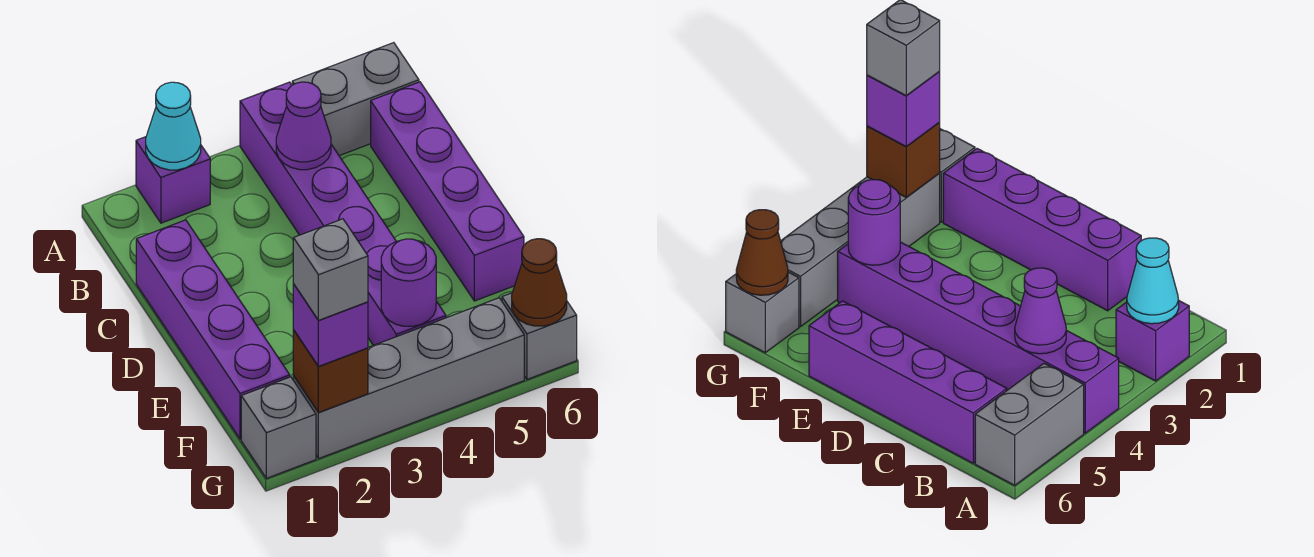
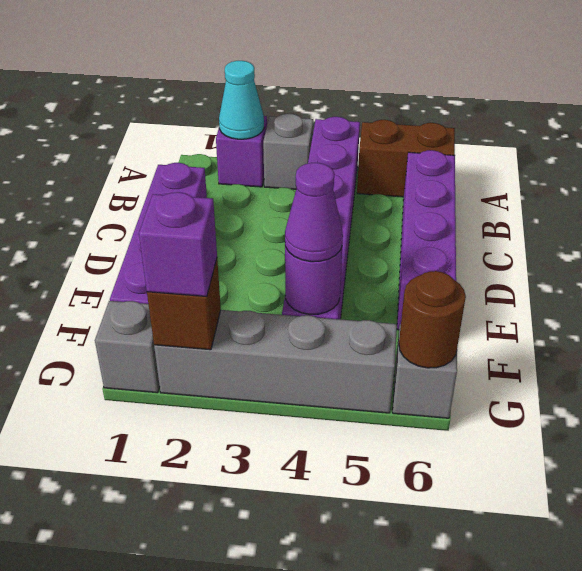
grey 1x2 brick [292,43,419,156] -> brown 1x2 brick [357,120,455,197]
purple 1x1 cone [276,82,331,170] -> purple 1x1 cone moved to [285,163,343,262]
grey 1x1 brick [293,219,368,320] -> grey 1x1 brick moved to [263,114,313,189]
brown 1x1 cone [512,239,567,326] -> brown 1x1 round brick [399,271,466,368]

